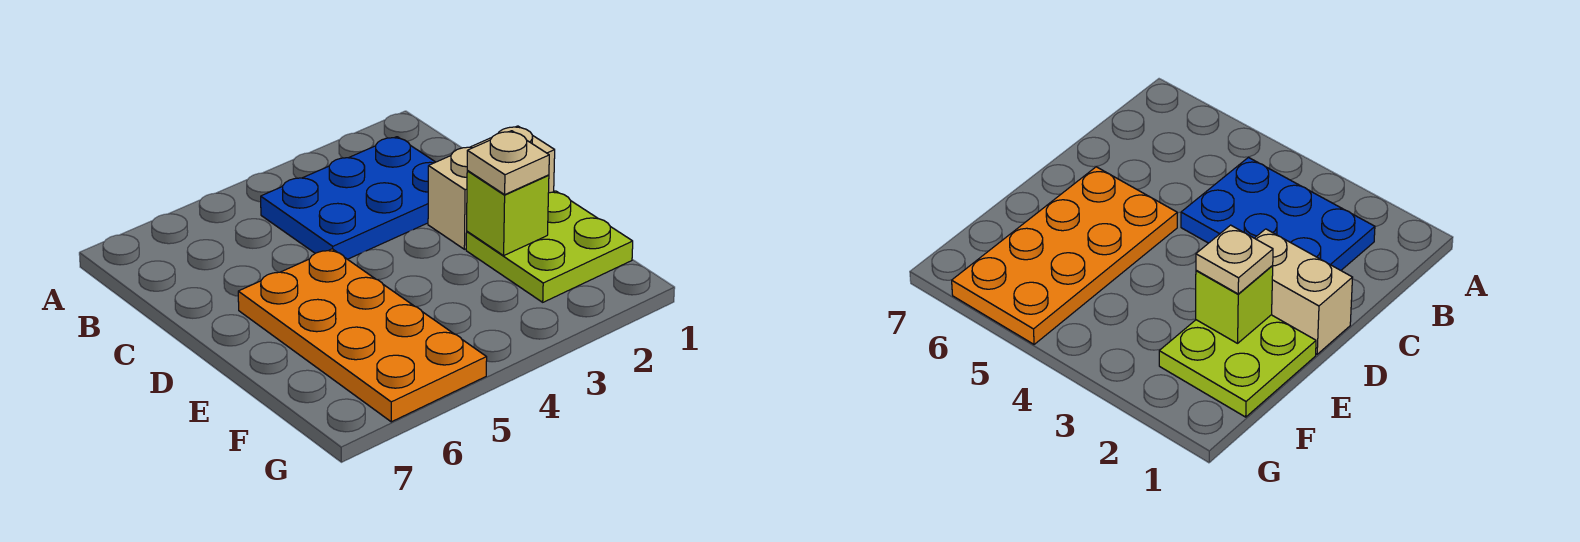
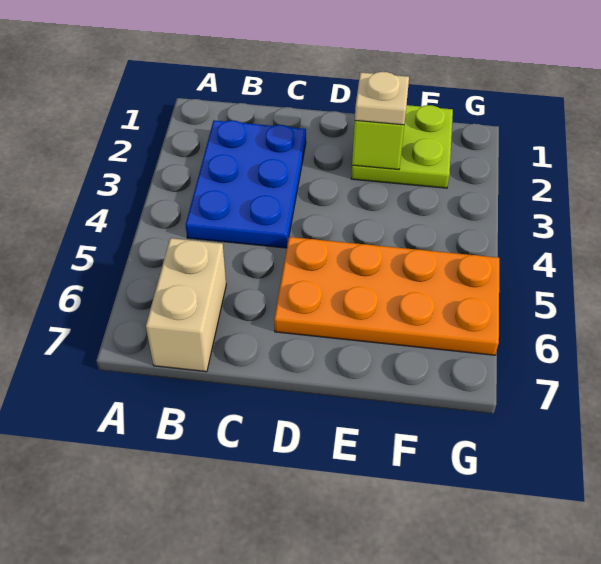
tan 1x2 brick [428,126,555,249] -> tan 1x2 brick moved to [146,238,226,372]

